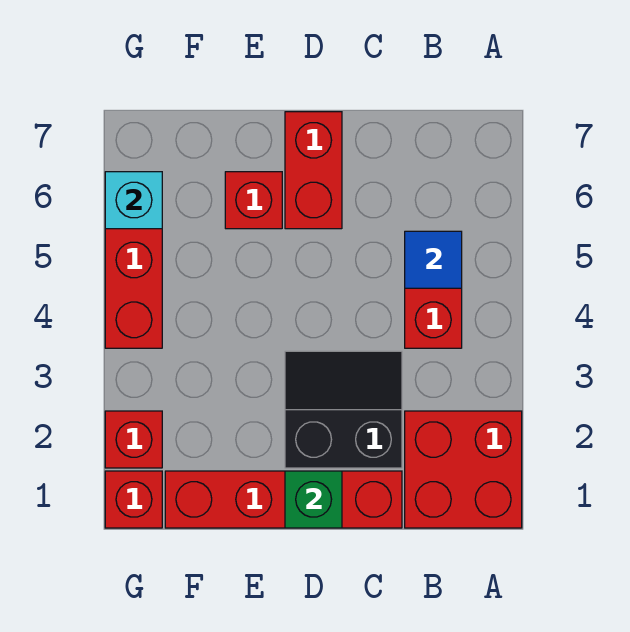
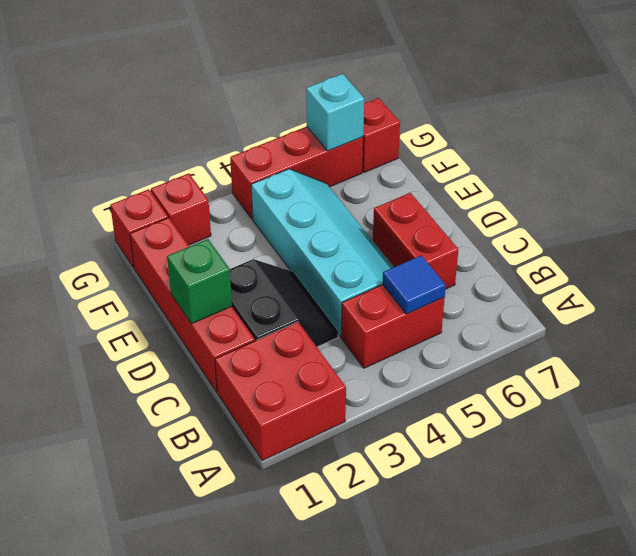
none -> cyan 2x4 slope [251,169,394,337]
red 1x2 brick [285,112,342,229] -> red 1x2 brick turned to [373,193,458,289]
red 1x1 brick [225,172,282,229] -> red 1x1 brick moved to [362,98,400,172]

